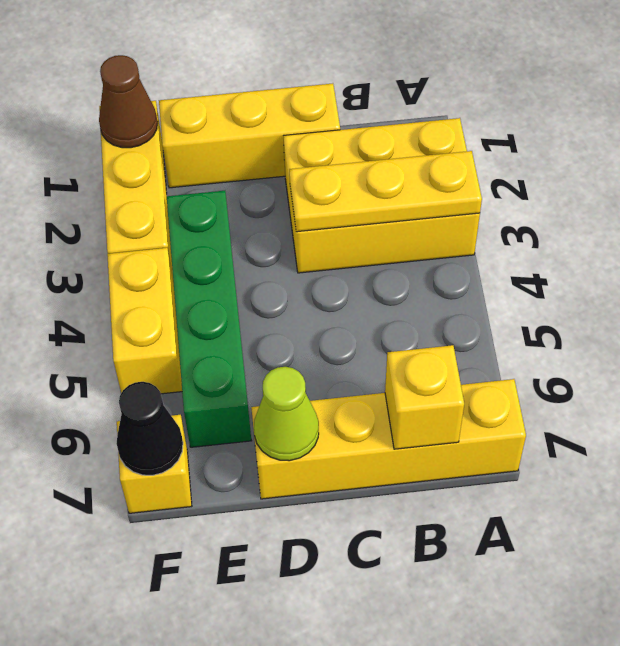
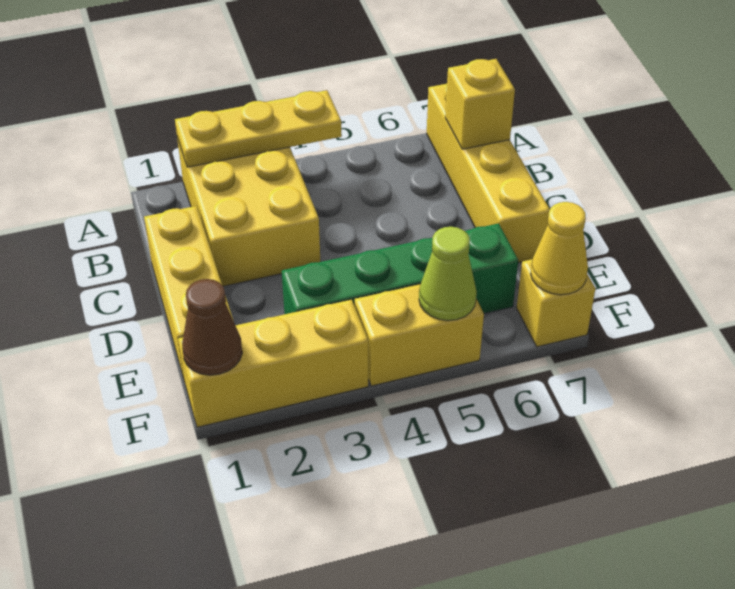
yellow 1x3 plate [289,151,482,232] -> yellow 1x3 plate turned to [175,90,342,167]
lime 1x1 cone [254,367,319,461] -> lime 1x1 cone moved to [419,227,477,321]
black 1x1 cone [116,382,183,475] -> yellow 1x1 cone [531,202,588,295]

